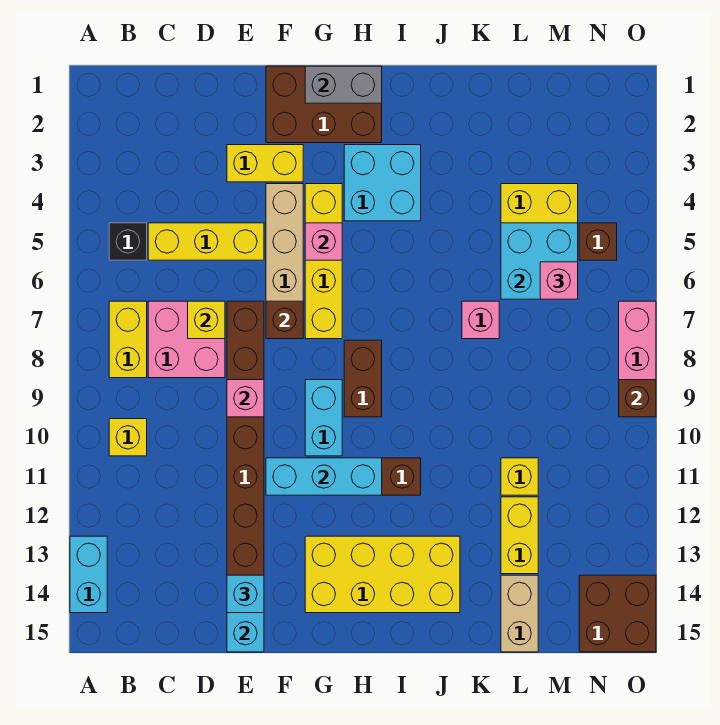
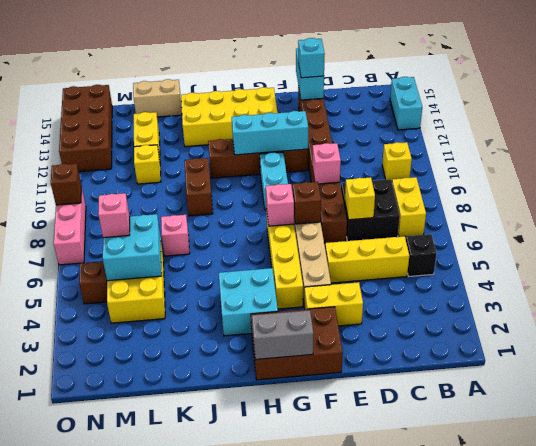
pink 2x2 brick [148,301,225,378] -> black 2x2 brick [341,179,400,241]
pink 1x1 brick [305,223,342,260] -> pink 1x1 brick moved to [266,184,294,226]
brown 1x2 brick [344,340,382,417] -> brown 1x2 brick moved to [184,158,213,216]
tan 1x2 brick [501,575,538,652] -> tan 1x2 brick turned to [133,79,182,117]
brown 2x2 brick [579,575,656,652] -> brown 2x4 brick [59,85,112,172]

